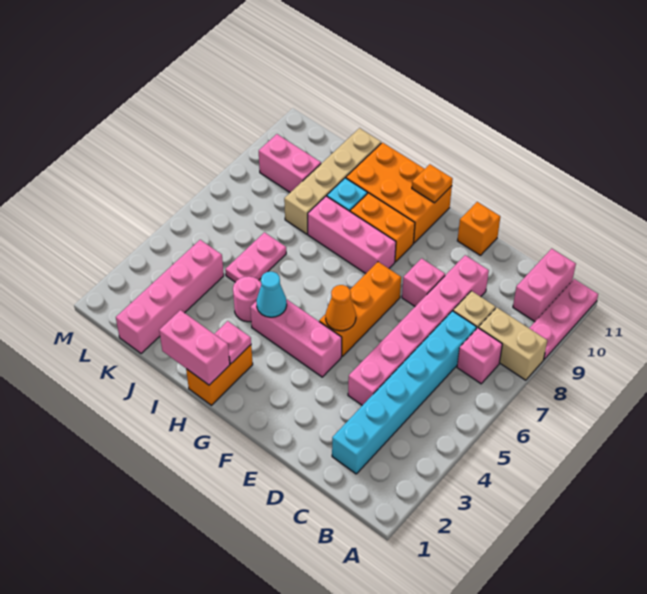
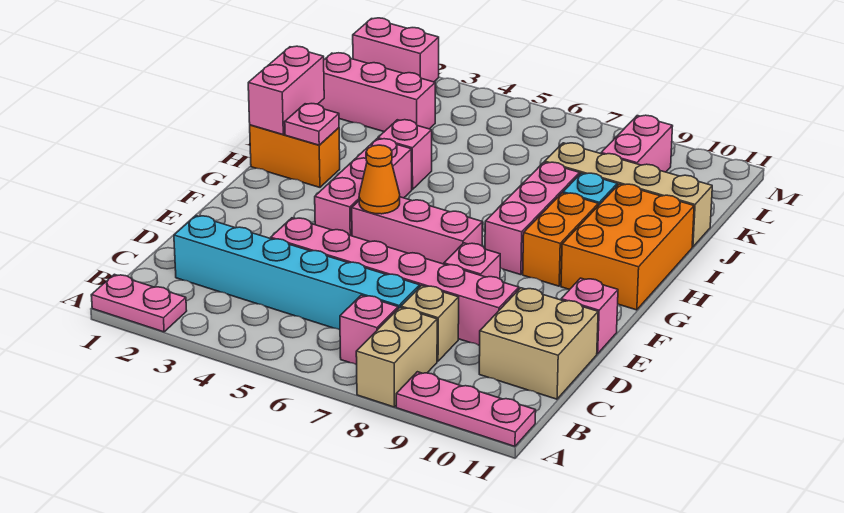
pink 1x2 brick [513,249,576,322] -> pink 1x2 brick moved to [353,18,439,82]
none -> tan 2x2 brick [479,288,598,399]
orange 1x1 brick [457,202,500,255] -> pink 1x1 brick [561,278,618,354]
orange 1x3 brick [319,262,401,356] -> pink 1x3 brick [352,197,483,264]
orange 1x1 plate [412,164,453,203] -> none
cyan 1x1 cone [256,272,287,317] -> none
pink 1x1 round brick [233,276,261,322] -> pink 1x1 brick [378,120,432,190]
pink 1x2 plate [225,232,286,282] -> pink 1x2 plate moved to [91,274,187,332]
pink 1x4 brick [116,240,224,354] -> pink 1x3 brick [318,53,435,132]

